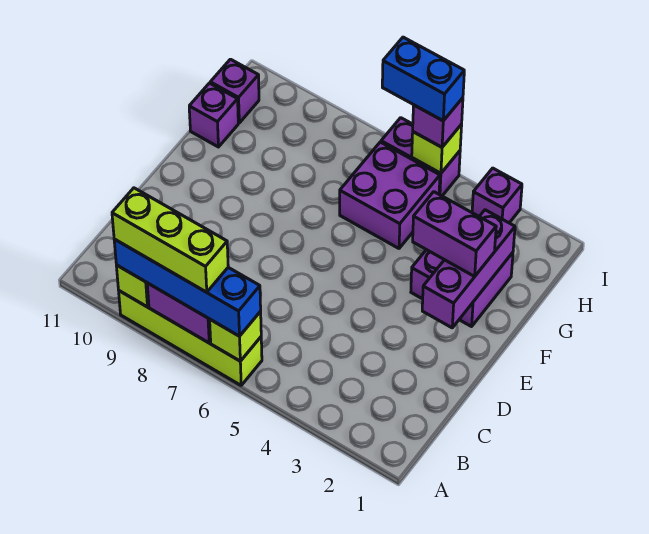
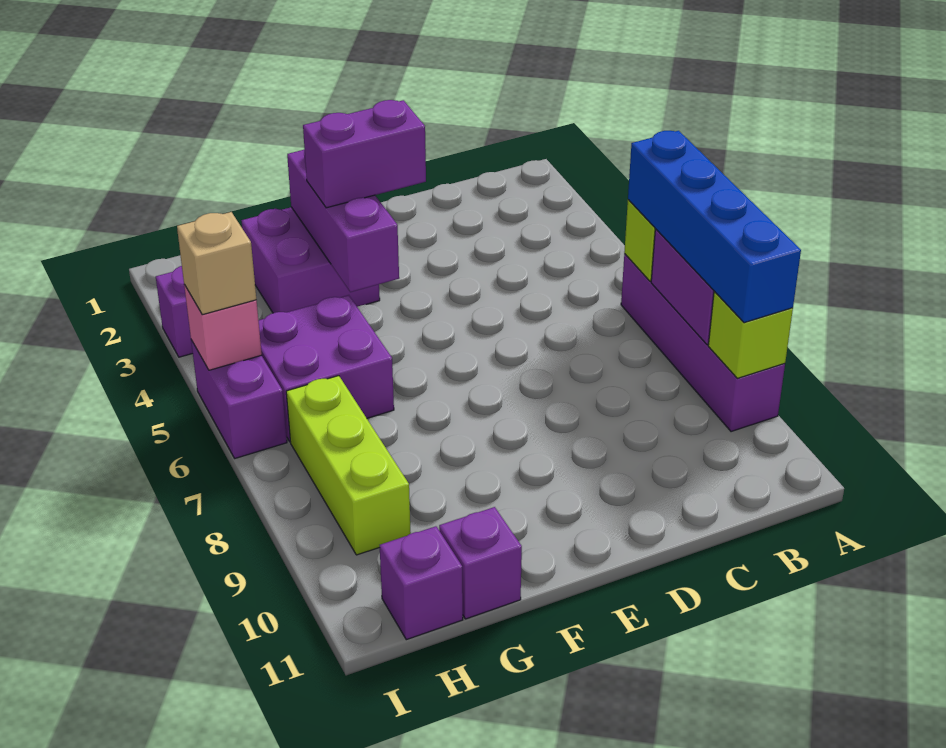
lime 1x4 brick [119,291,262,385] -> purple 1x4 brick [621,254,785,432]
lime 1x3 brick [112,188,228,292] -> lime 1x3 brick moved to [286,376,411,555]
purple 1x3 brick [422,210,515,328] -> purple 1x3 brick turned to [287,149,399,292]
purple 1x2 brick [413,192,496,277] -> purple 1x2 brick turned to [303,100,426,208]
lime 1x1 brick [412,124,462,173] -> pink 1x1 brick [184,285,262,370]
purple 1x1 brick [413,98,463,147] -> tan 1x1 brick [177,212,256,315]
blue 1x2 brick [382,37,464,121] -> none

